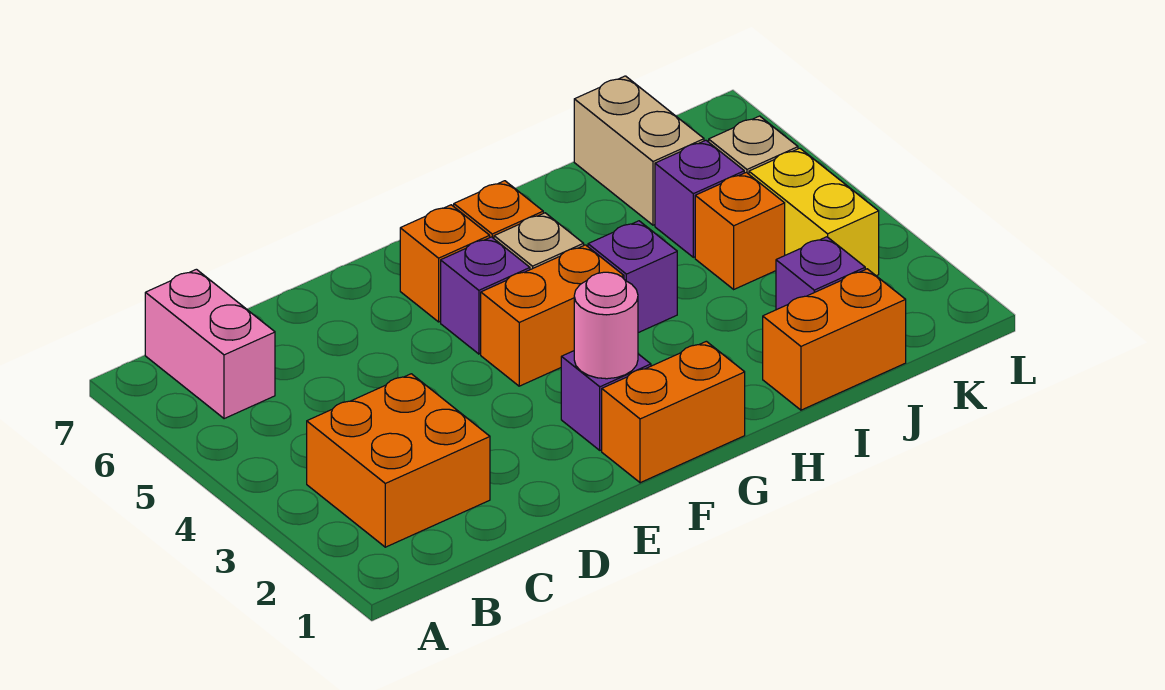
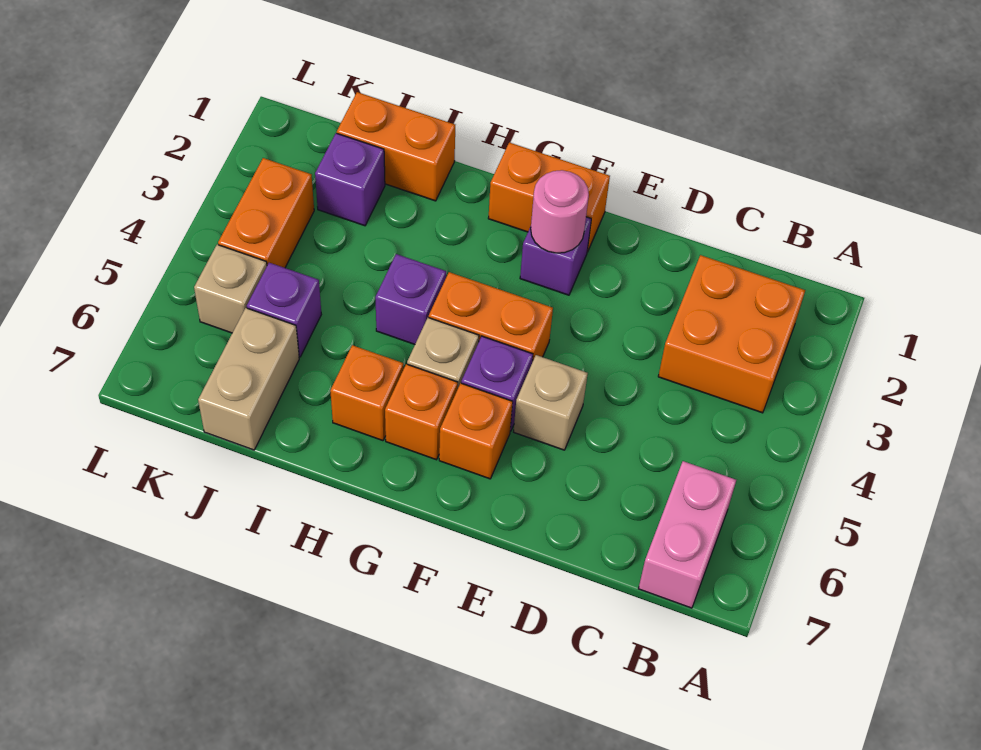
none -> tan 1x1 brick [514,355,588,450]
orange 1x1 brick [695,172,785,289] -> orange 1x1 brick moved to [330,345,404,441]
yellow 1x2 brick [749,148,879,276] -> orange 1x2 brick [218,158,314,268]

